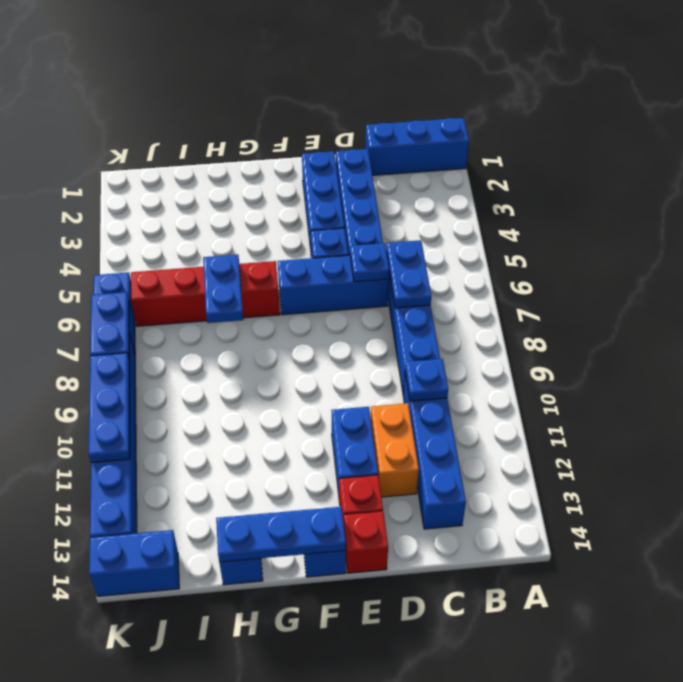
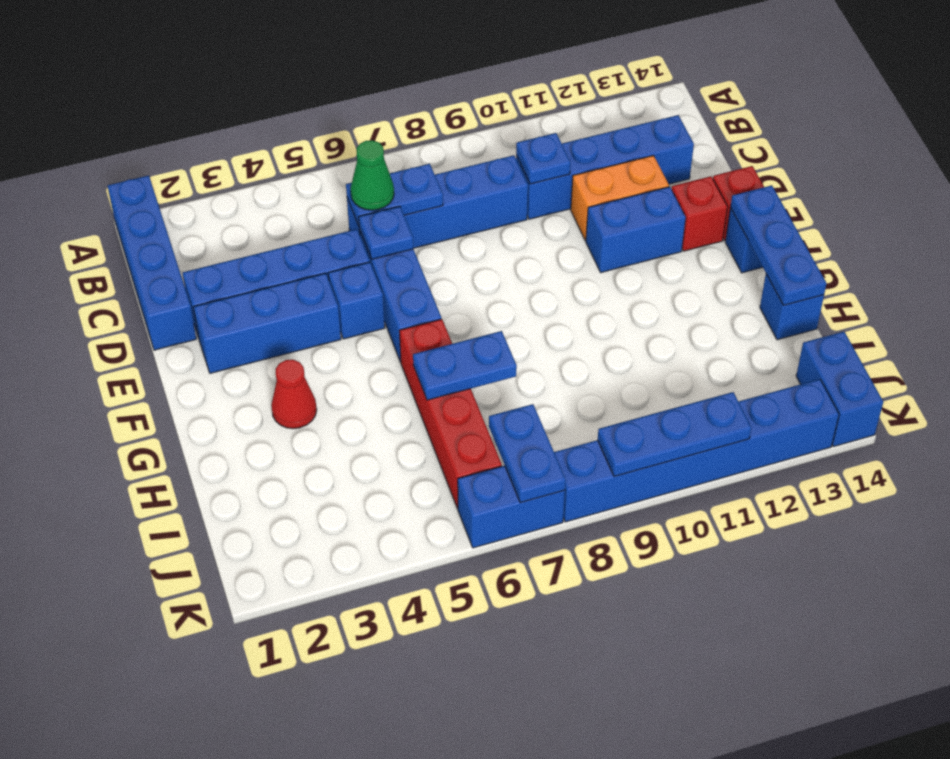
blue 1x3 brick [365,118,469,175] -> blue 1x4 brick [108,175,196,350]
none -> green 1x1 cone [351,140,394,210]
none -> red 1x1 cone [271,360,317,429]
blue 1x2 plate [90,292,130,359] -> blue 1x2 plate turned to [489,404,566,503]

